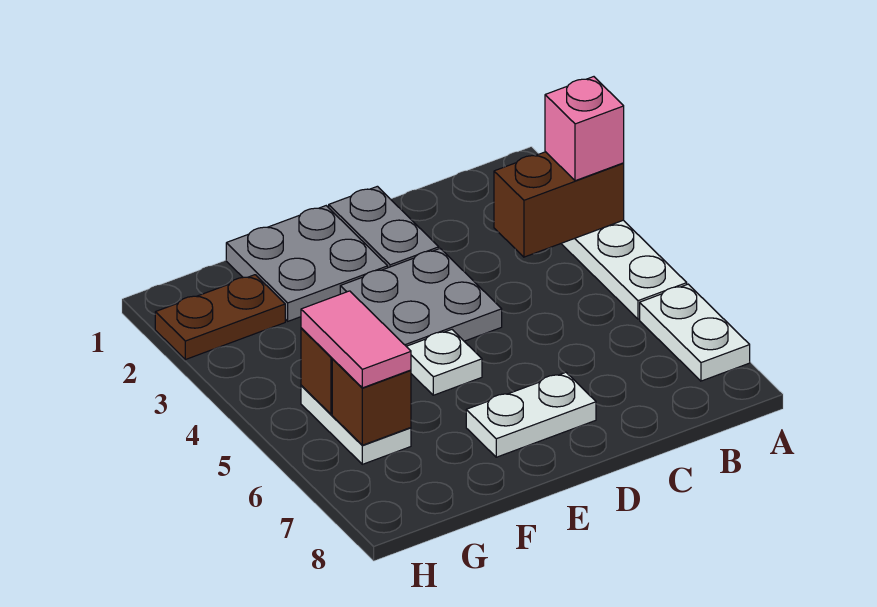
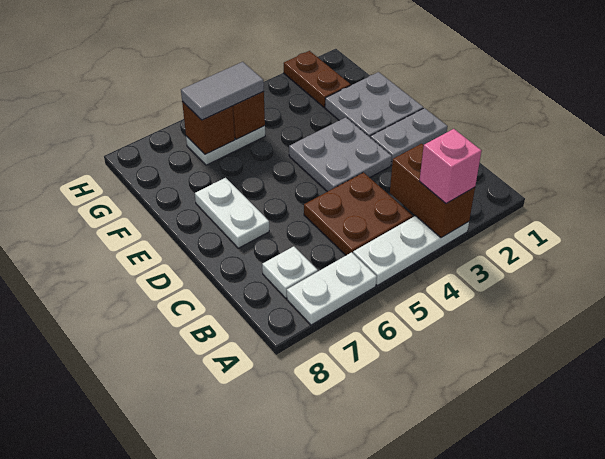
none -> brown 2x2 plate [304,173,413,255]
white 1x1 plate [406,330,482,395] -> white 1x1 plate moved to [262,246,318,298]
pink 1x2 tile [301,291,411,388] -> grey 1x2 tile [181,62,264,120]

